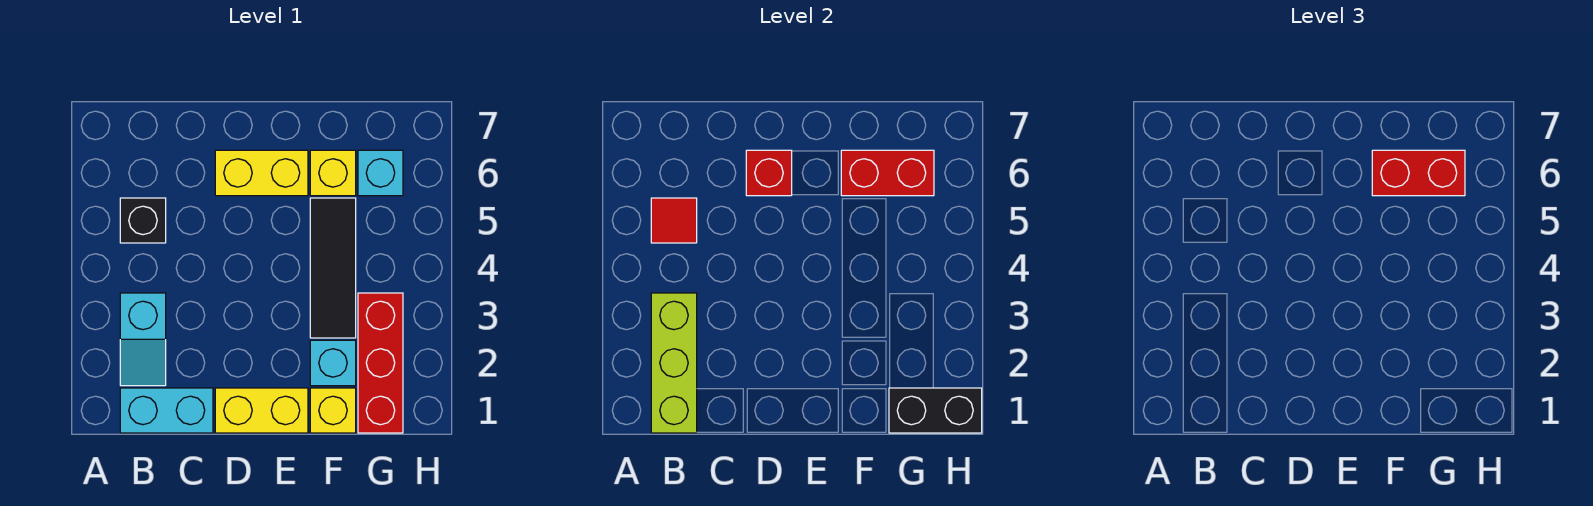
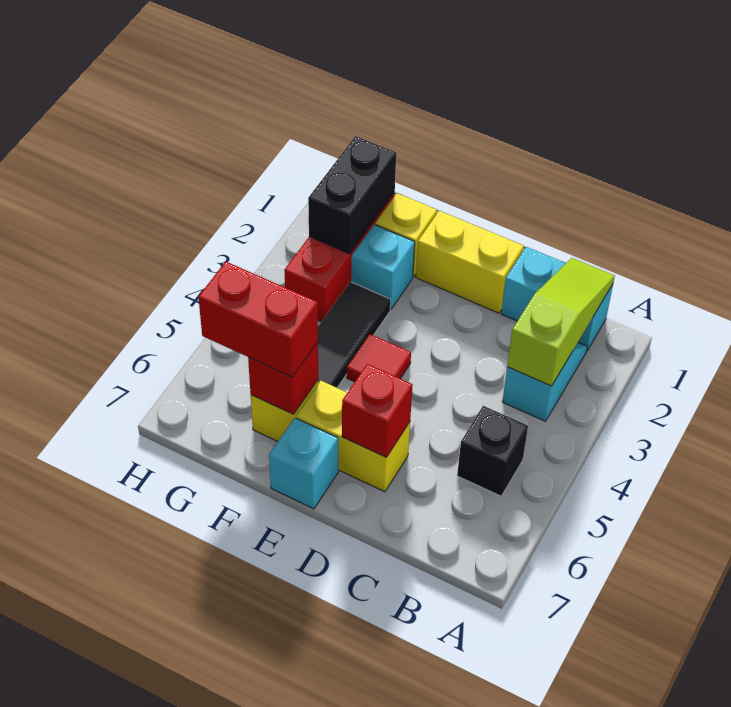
lime 1x3 brick [651,293,697,433] -> lime 1x3 slope [507,258,615,386]
red 1x1 tile [651,198,697,243] -> red 1x1 tile moved to [347,334,411,382]
red 1x2 brick [841,150,934,196] -> red 1x1 brick [248,342,318,414]
black 1x2 brick [889,388,982,433] -> black 1x2 brick turned to [308,136,396,254]
cyan 1x1 brick [358,150,403,196] -> cyan 1x1 brick moved to [269,418,338,509]

